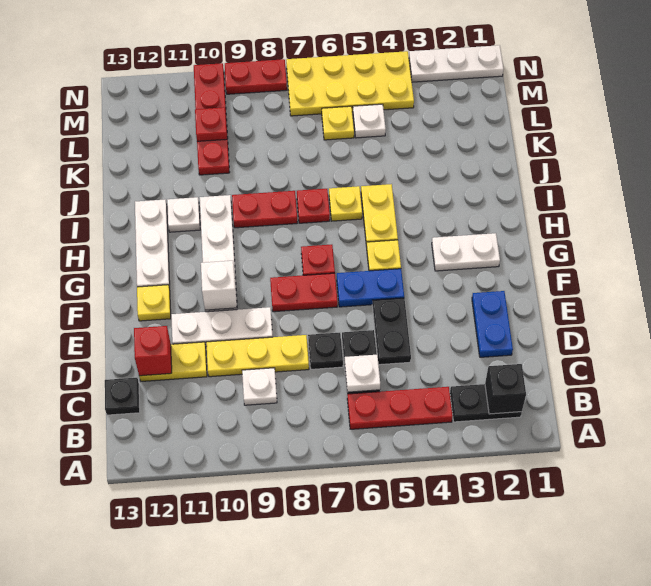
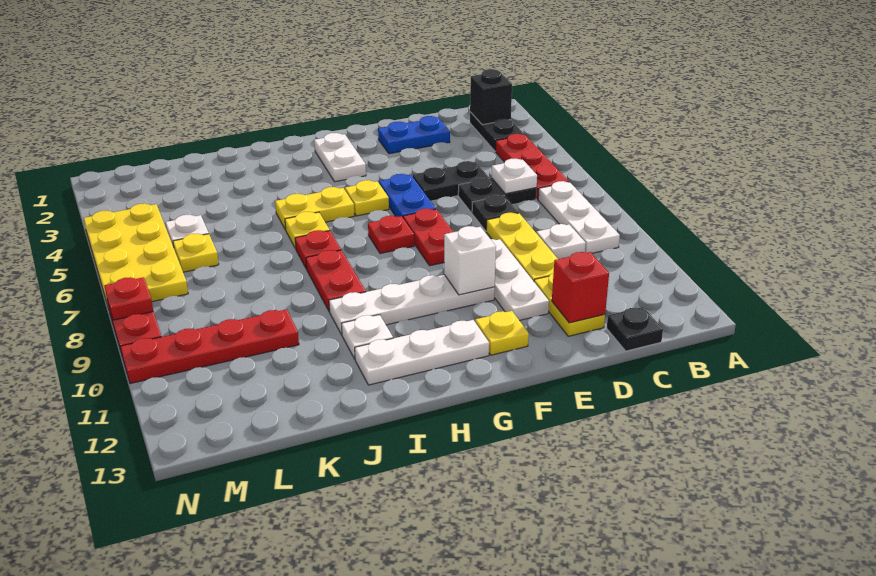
red 1x1 plate [195,107,227,141] -> red 1x1 plate moved to [105,277,153,320]
white 1x3 plate [409,45,504,82] -> white 1x3 plate moved to [538,181,620,253]

